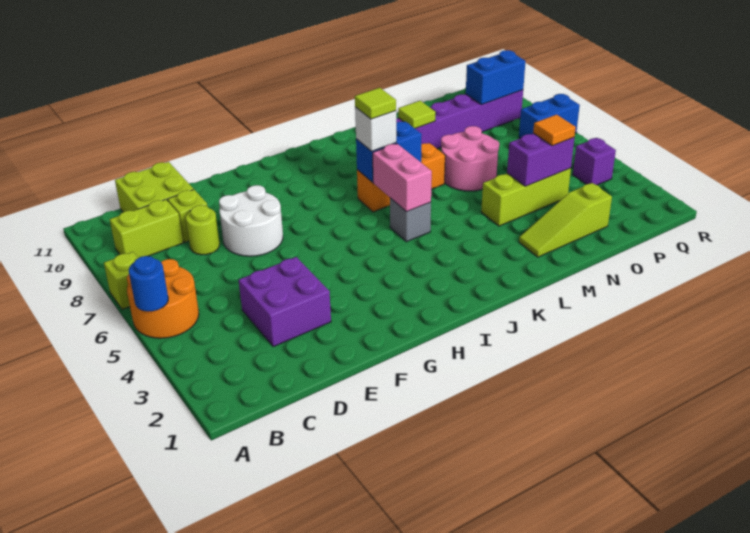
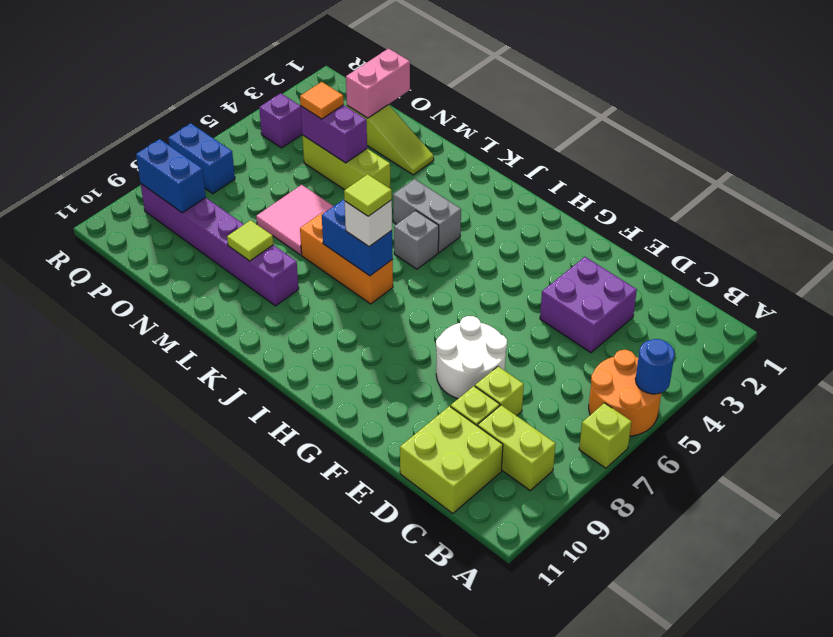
lime 1x1 round brick [186,205,219,255] -> lime 1x1 brick [475,366,524,416]
none -> grey 1x2 brick [393,179,461,252]
pink 1x2 brick [373,144,432,212] -> pink 1x2 brick moved to [346,49,410,118]
pink 2x2 round brick [441,126,499,191] -> pink 2x2 tile [256,185,333,255]

